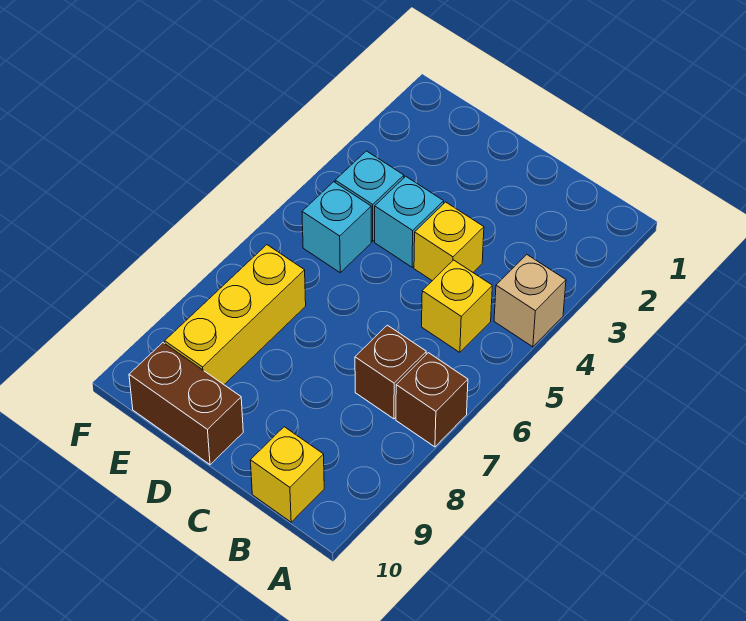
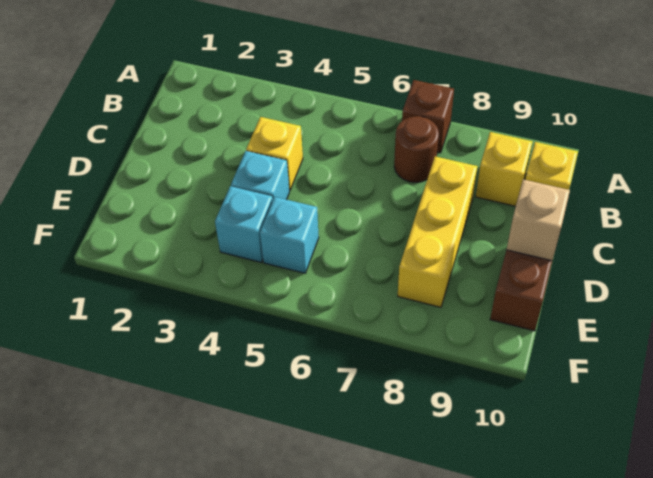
tan 1x1 brick [494,255,566,347] -> tan 1x1 brick moved to [507,179,570,261]
yellow 1x1 brick [421,260,492,352] -> yellow 1x1 brick moved to [476,132,533,206]
brown 1x1 brick [355,325,426,419] -> brown 1x1 round brick [394,116,439,182]
yellow 1x3 brick [165,245,306,384] -> yellow 1x3 brick turned to [398,156,478,307]

